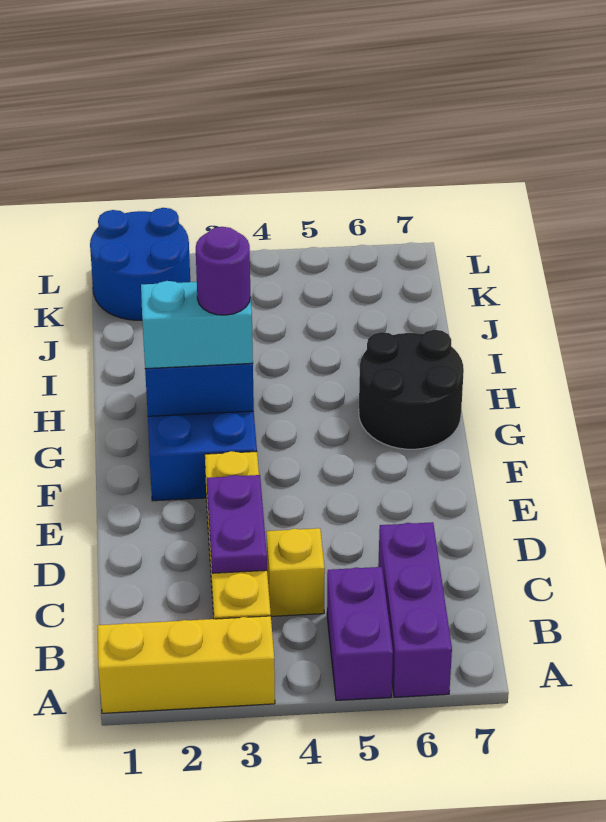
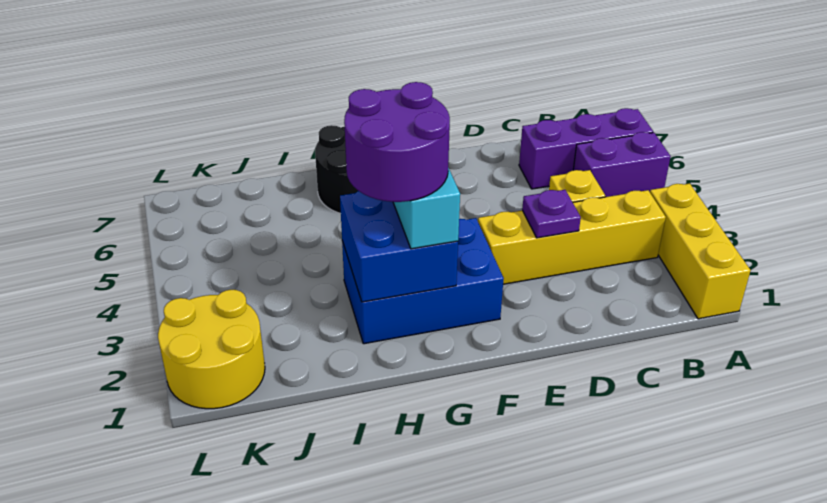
purple 1x2 plate [207,475,267,573] -> purple 1x1 plate [522,190,581,238]
purple 1x1 round brick [196,227,250,315] -> purple 2x2 round brick [344,82,450,202]
blue 2x2 round brick [90,208,190,320] -> yellow 2x2 round brick [158,290,265,409]

